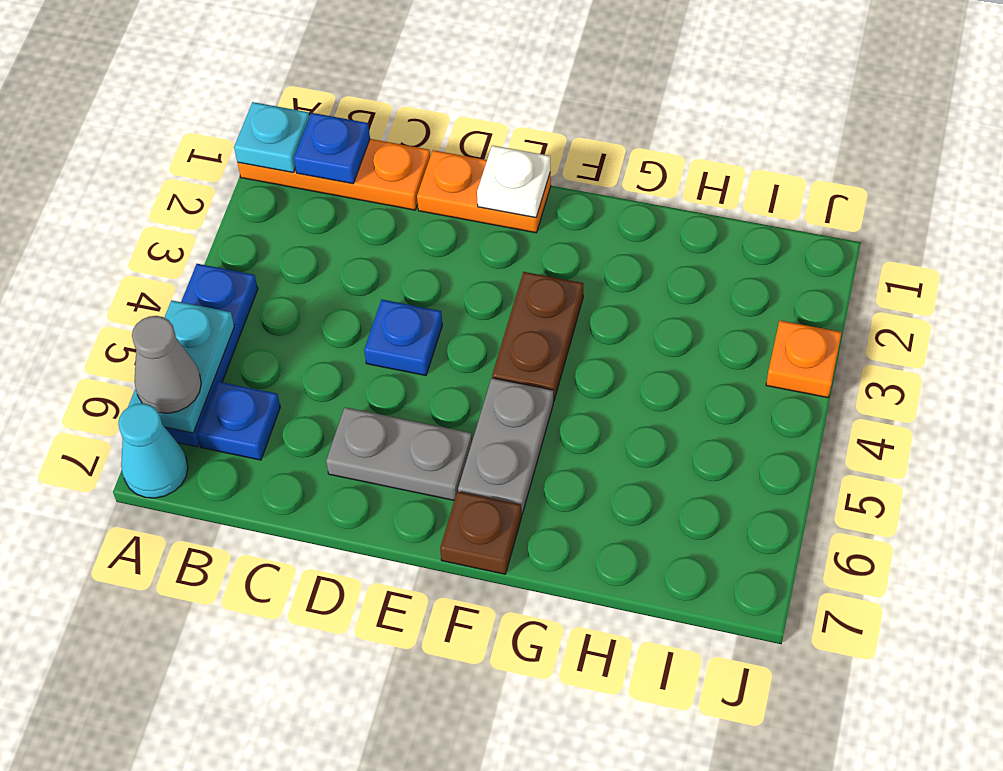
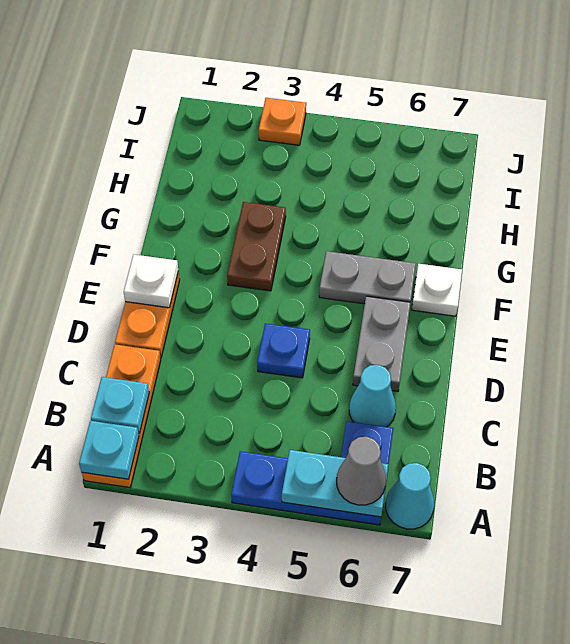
blue 1x1 plate [294,113,370,184] -> cyan 1x1 plate [91,377,149,434]
none -> cyan 1x1 cone [349,365,396,427]
brown 1x2 plate [492,272,583,401] -> brown 1x2 plate turned to [227,202,286,291]
brown 1x1 plate [440,491,522,574] -> white 1x1 plate [412,264,462,316]

